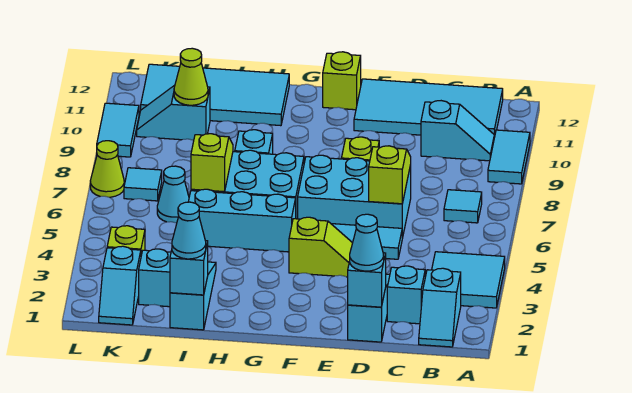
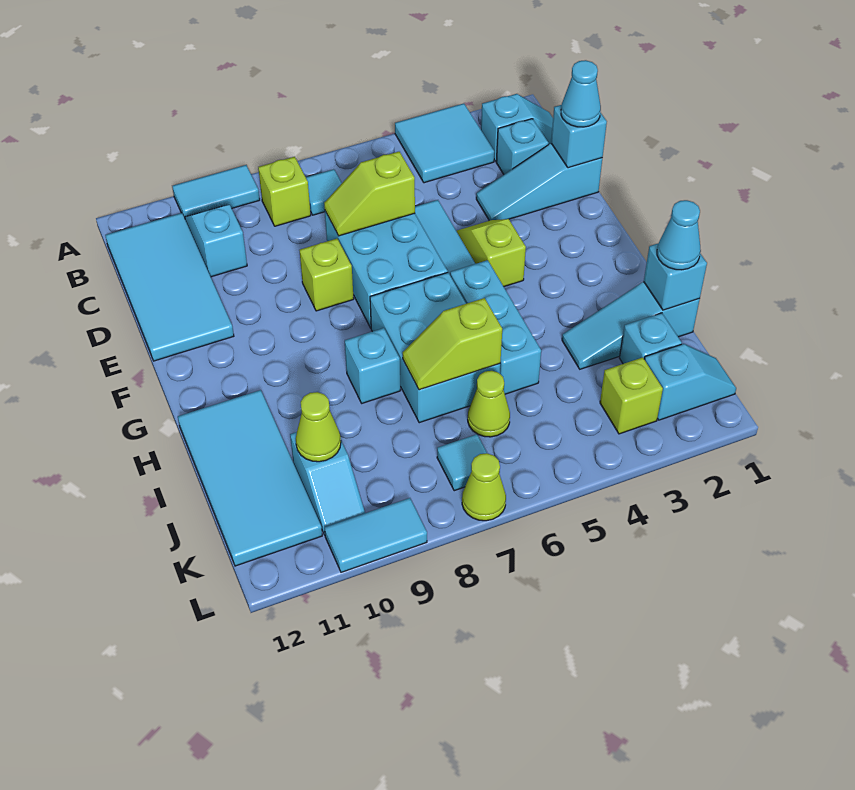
lime 1x1 brick [323,52,361,110] -> lime 1x1 brick moved to [258,157,311,226]
cyan 1x1 cone [157,166,189,223] -> lime 1x1 cone [468,371,510,437]

